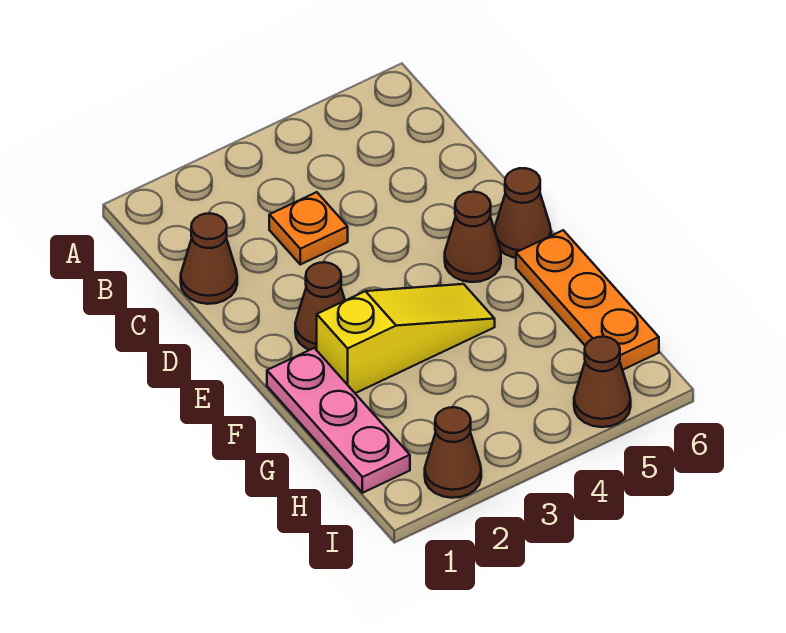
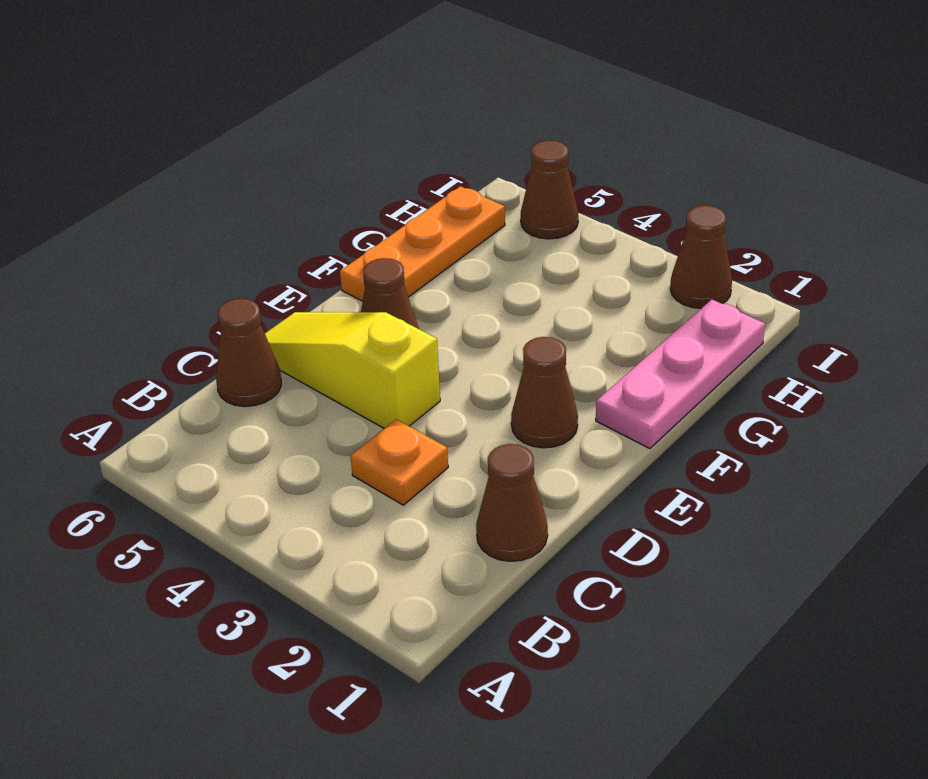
brown 1x1 cone [494,168,551,258] -> brown 1x1 cone moved to [216,299,281,407]
yellow 1x3 slope [317,284,495,393] -> yellow 1x3 slope moved to [265,312,440,428]

